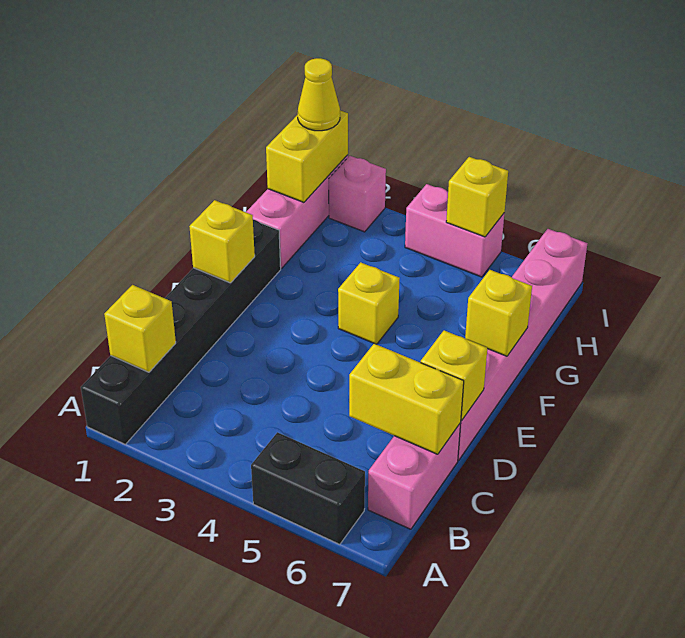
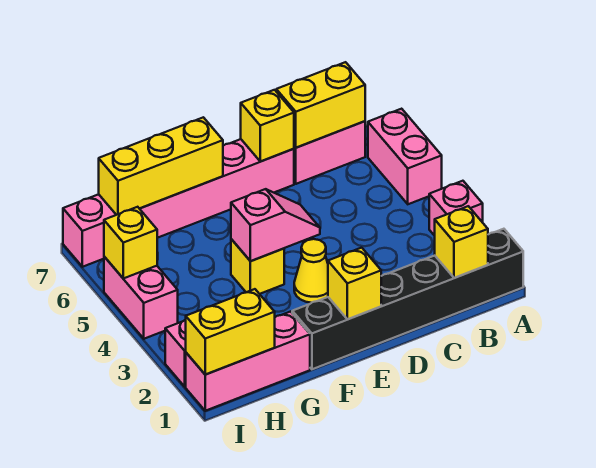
none -> pink 1x1 brick [429,181,483,236]
black 1x2 brick [251,432,365,544] -> pink 1x2 brick [368,109,442,204]
yellow 1x2 brick [349,344,464,454] -> yellow 1x2 brick turned to [276,62,365,148]
none -> pink 1x2 slope [231,189,320,261]
yellow 1x1 brick [465,270,532,356] -> yellow 1x3 brick [99,117,223,215]
yellow 1x1 cone [298,58,340,131] -> yellow 1x1 cone moved to [294,239,328,303]

